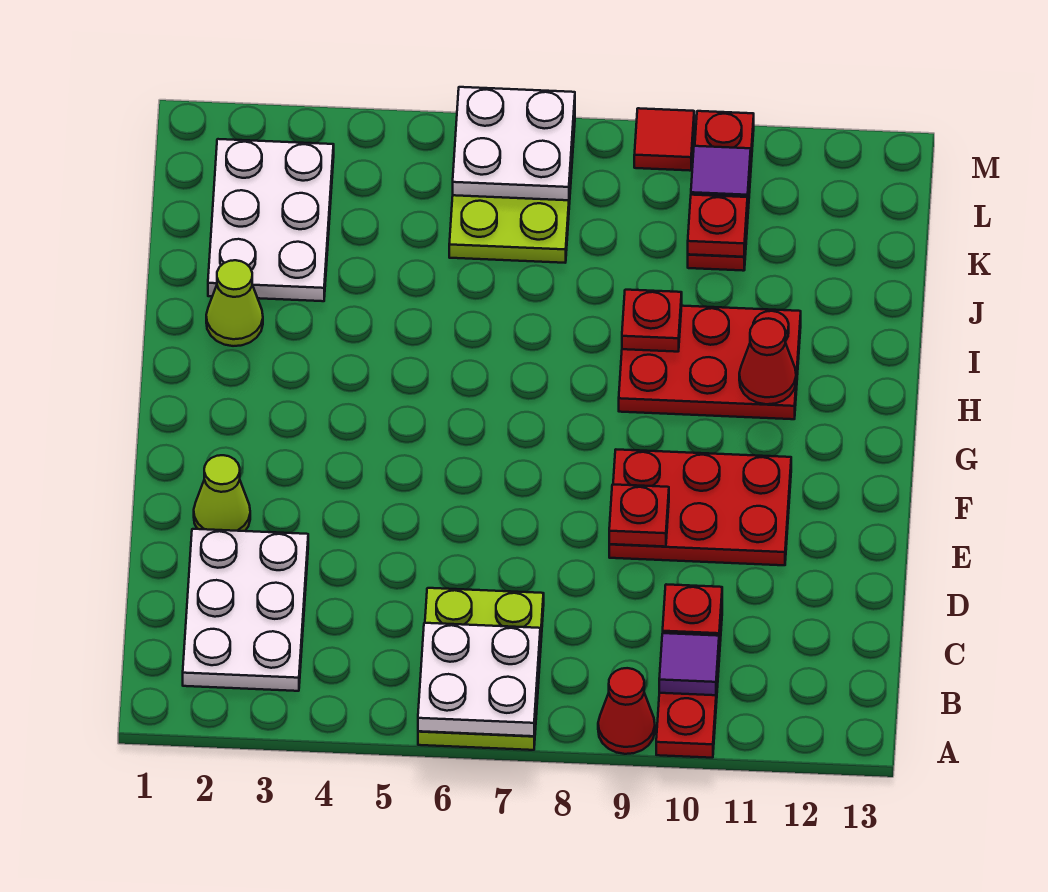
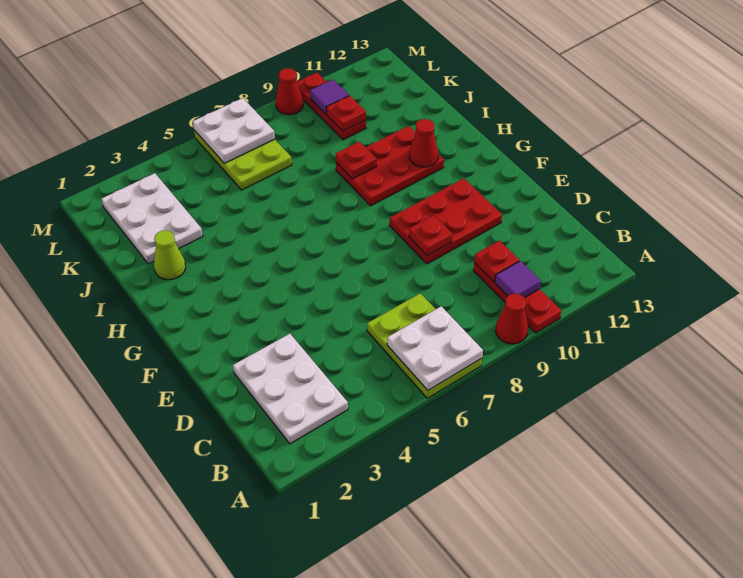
lime 1x1 cone [194,455,250,531] -> none
red 1x1 tile [634,108,694,171] -> red 1x1 cone [276,68,303,115]

